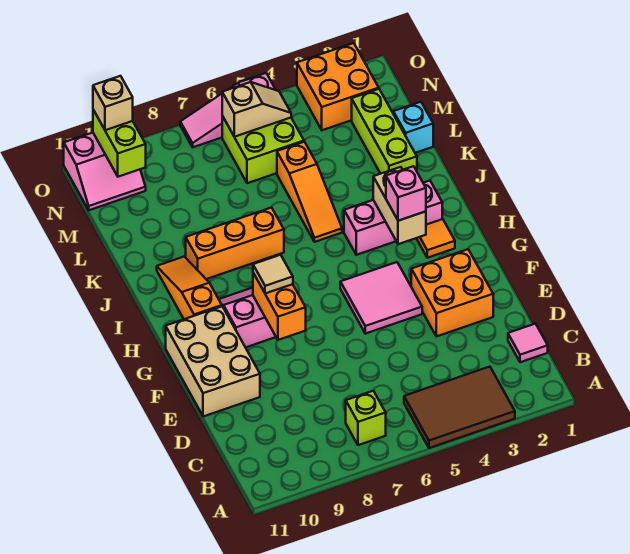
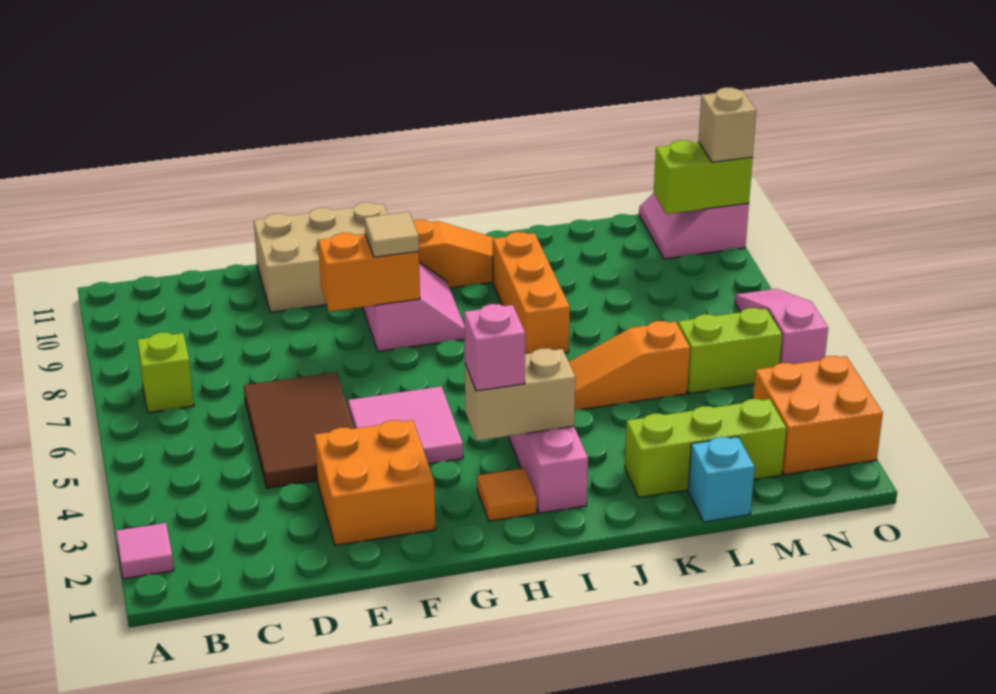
brown 2x3 tile [404,367,515,448] -> brown 2x3 tile moved to [244,372,355,488]
pink 1x1 tile [508,324,548,362] -> pink 1x1 tile moved to [116,523,174,579]
lime 2x2 brick [222,116,304,183] -> lime 1x2 brick [678,308,783,394]
tan 1x2 slope [222,82,291,137] -> none

